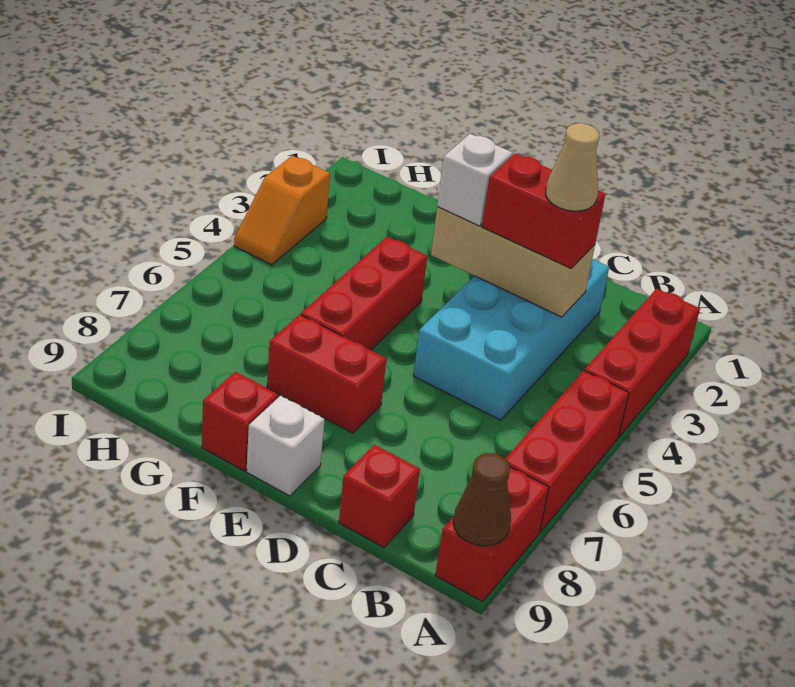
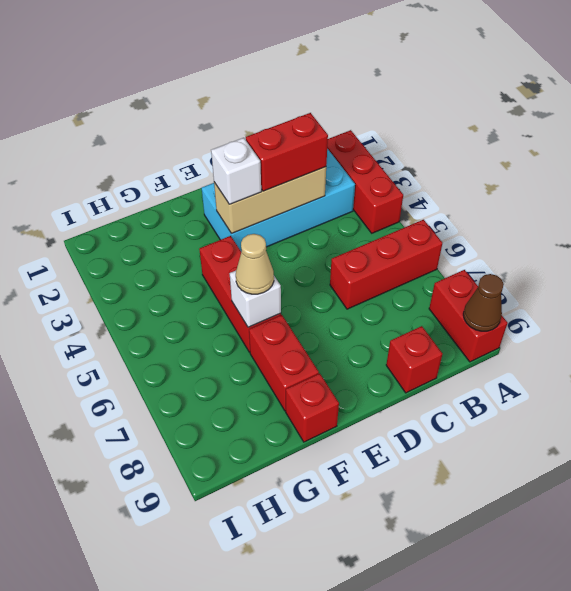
red 1x3 brick [505,371,629,532] -> red 1x3 brick turned to [330,220,442,309]
cyan 2x4 brick [413,259,609,420] -> cyan 2x4 brick turned to [202,149,355,252]
tan 1x1 cone [546,123,599,211] -> tan 1x1 cone moved to [236,234,274,294]
red 1x2 brick [267,315,386,433] -> red 1x2 brick turned to [249,315,319,411]
white 1x1 brick [246,395,325,496] -> white 1x1 brick moved to [230,271,281,327]
orange 1x2 slope [234,156,330,265] -> none

